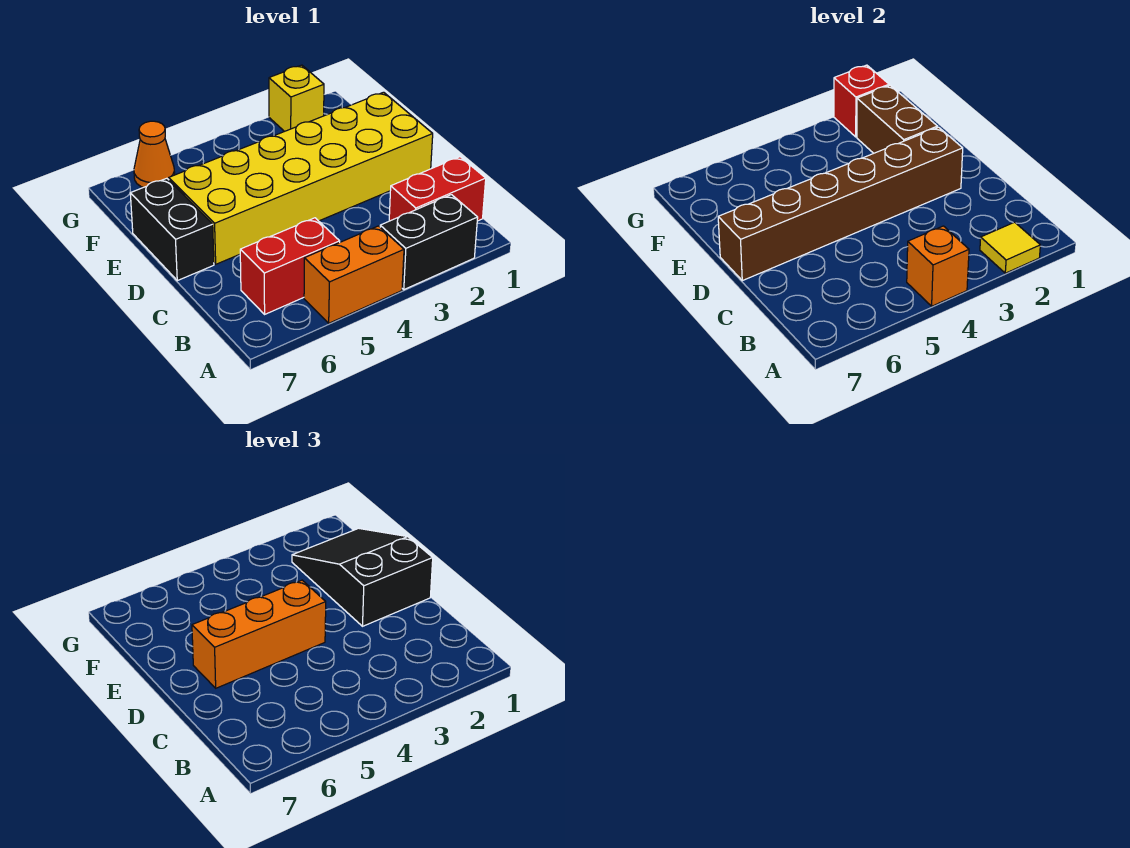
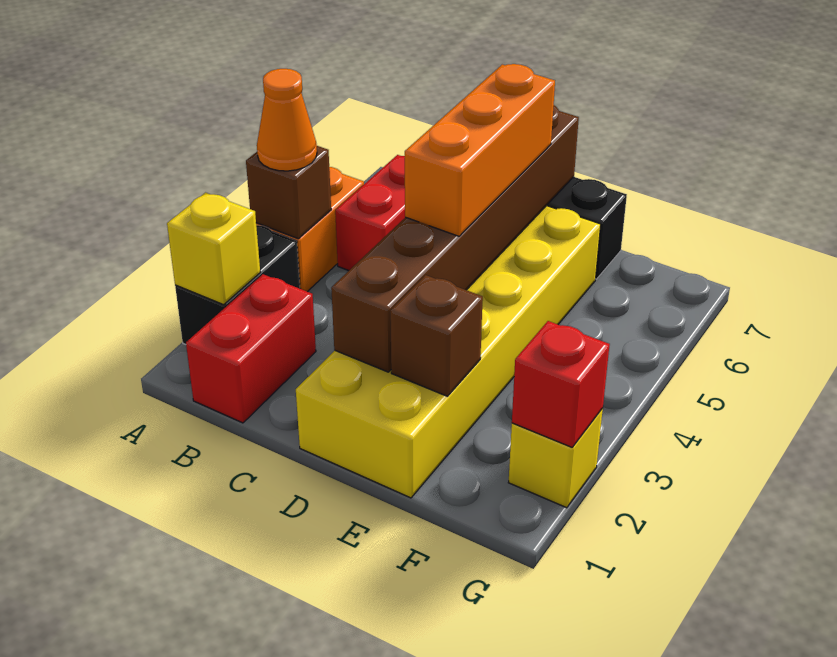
yellow 1x1 tile [980,222,1040,273] -> yellow 1x1 brick [167,193,260,305]
orange 1x1 brick [907,226,969,306] -> brown 1x1 brick [246,146,331,239]
black 2x3 slope [292,528,433,626] -> none
brown 1x2 brick [857,85,938,153] -> brown 1x1 brick [390,275,483,396]
orange 1x1 cone [134,121,175,187] -> orange 1x1 cone moved to [257,69,317,171]

